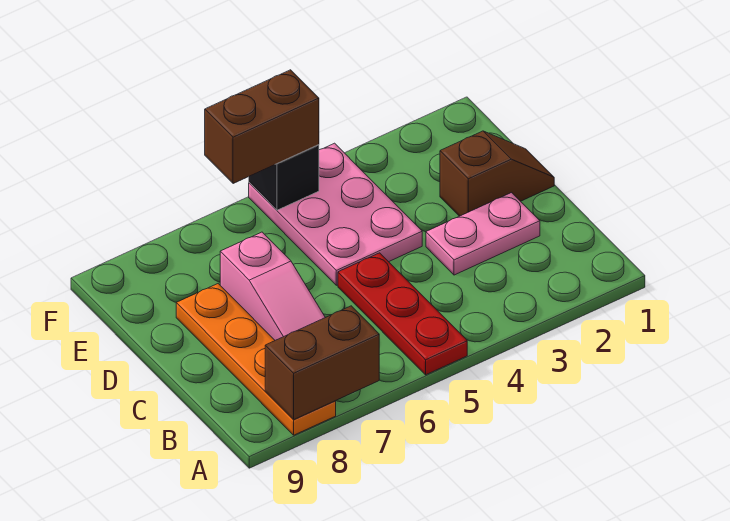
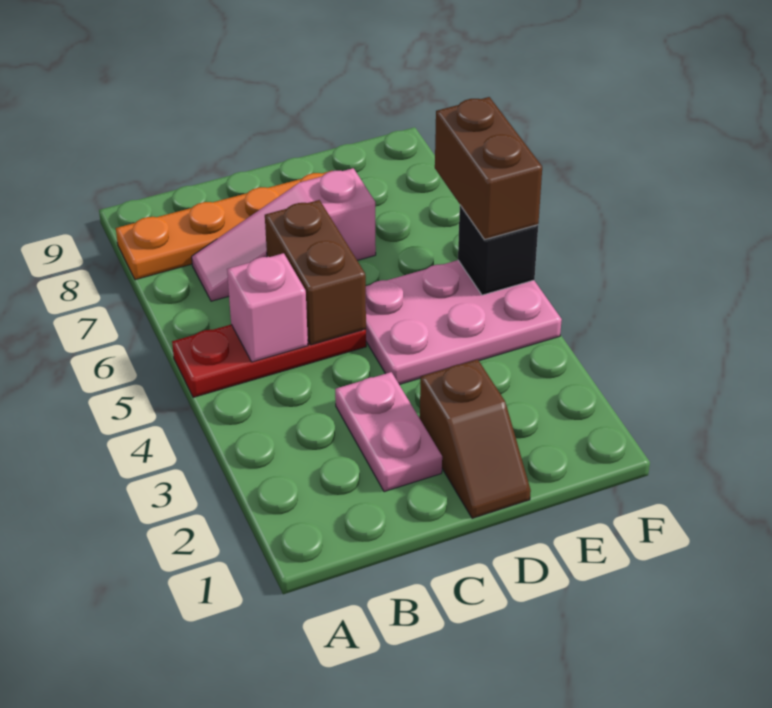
brown 1x2 brick [265,306,379,420] -> brown 1x2 brick moved to [265,200,366,345]
none -> pink 1x1 brick [227,253,308,362]

